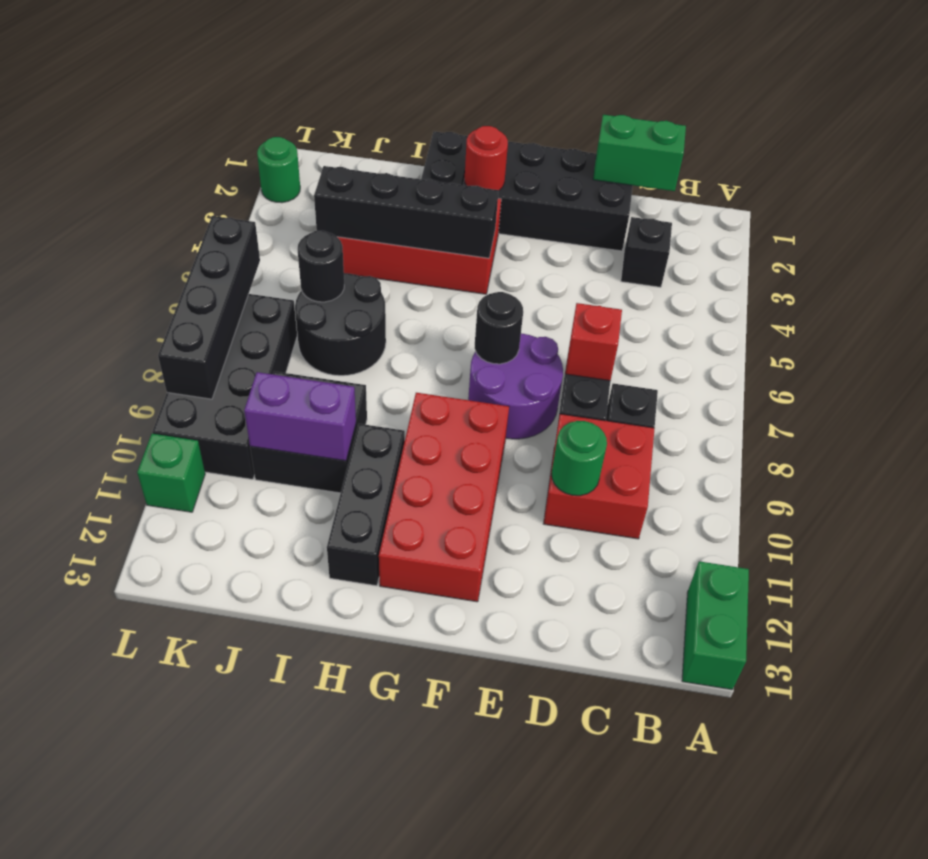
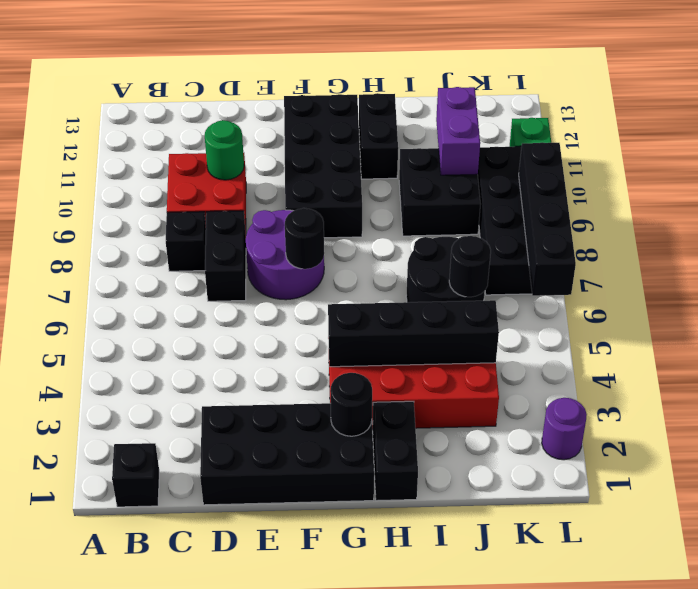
green 1x2 brick [682,561,749,690] -> none
green 1x2 brick [593,115,686,191] -> none
black 1x1 brick [621,217,672,287] -> black 1x1 brick moved to [112,443,159,507]
red 1x1 brick [566,303,622,381] -> none
red 2x4 brick [379,393,509,602] -> black 2x4 brick [284,94,362,238]
red 1x1 round brick [465,126,508,190] -> black 1x1 round brick [330,373,372,436]
black 1x3 brick [327,424,405,586] -> black 1x2 brick [359,93,398,179]
purple 1x2 brick [244,372,356,461] -> purple 1x2 brick turned to [436,87,480,175]
green 1x1 round brick [257,137,300,203] -> purple 1x1 round brick [542,398,587,460]

